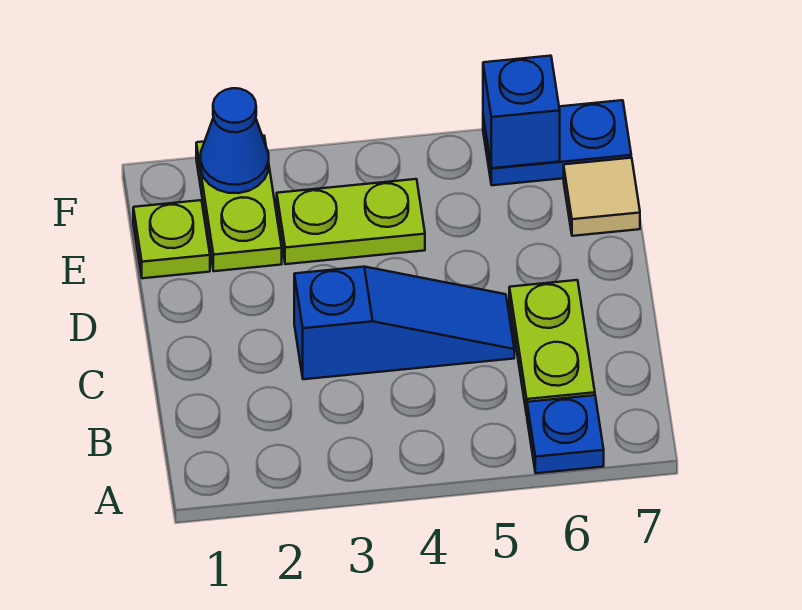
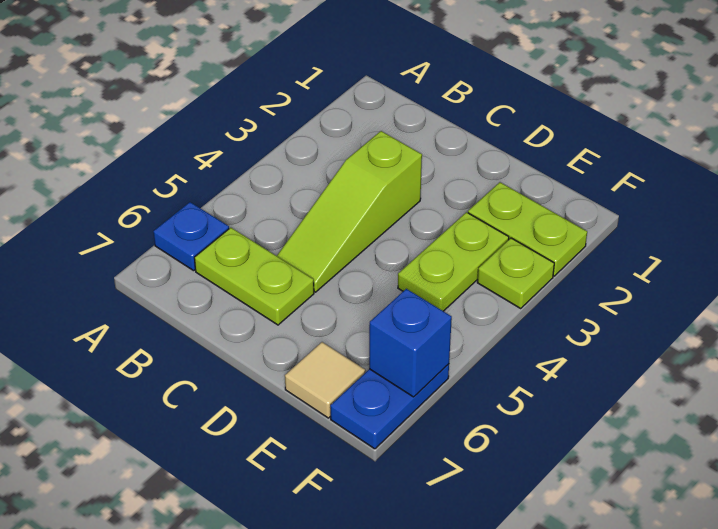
blue 1x3 slope [294,267,514,379] -> lime 1x3 slope [277,131,422,292]
lime 1x1 plate [133,200,210,278] -> lime 1x1 plate moved to [477,238,554,308]
blue 1x1 cone [200,88,269,193] -> none

